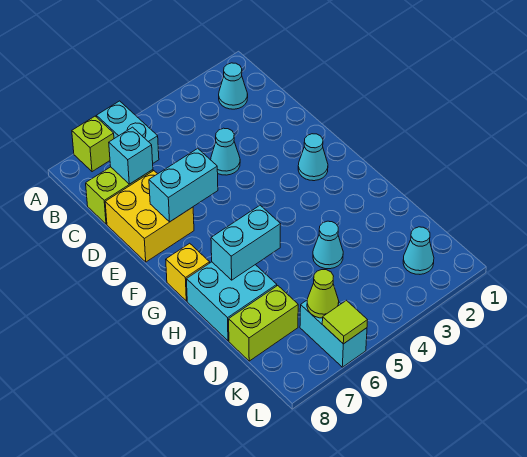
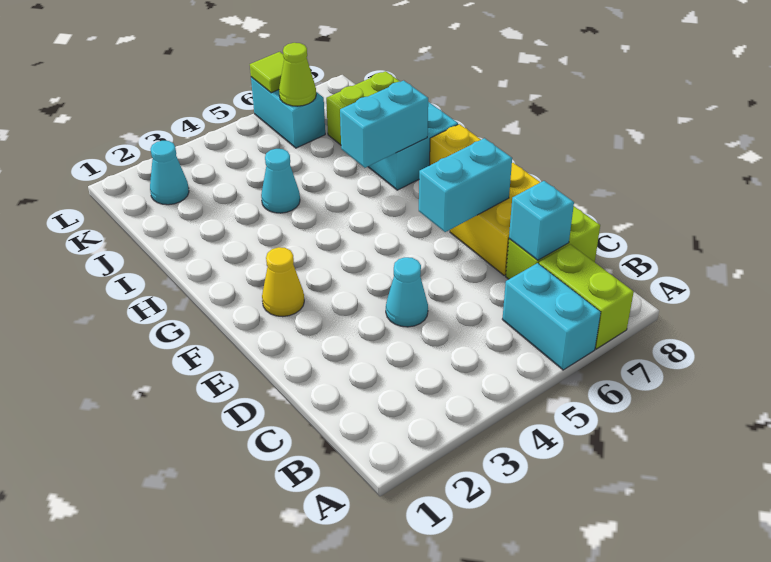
lime 1x1 brick [72,116,114,172] -> lime 1x2 brick [539,244,634,349]
cyan 1x1 cone [219,63,248,109] -> none
cyan 1x1 cone [298,134,328,181] -> yellow 1x1 cone [262,247,304,317]

